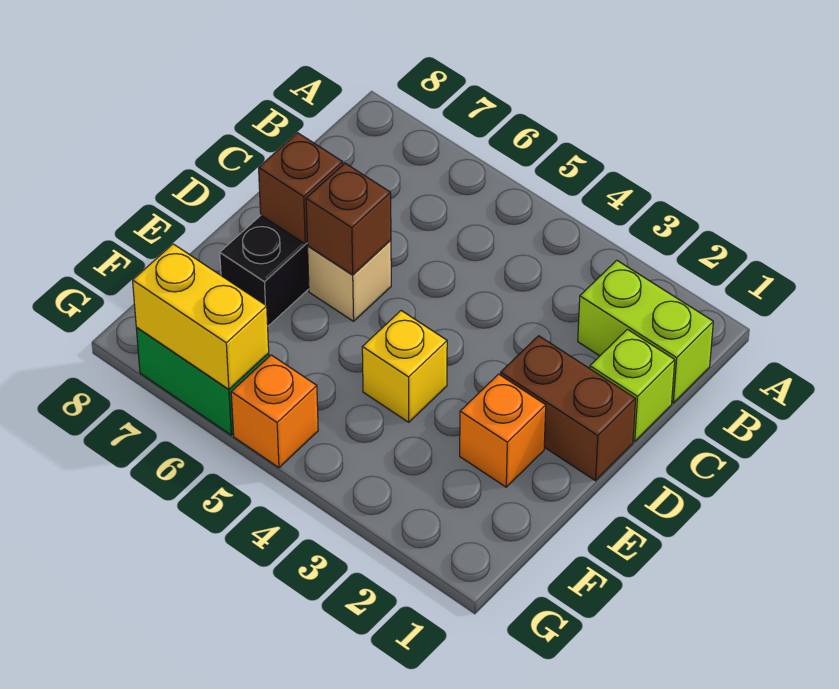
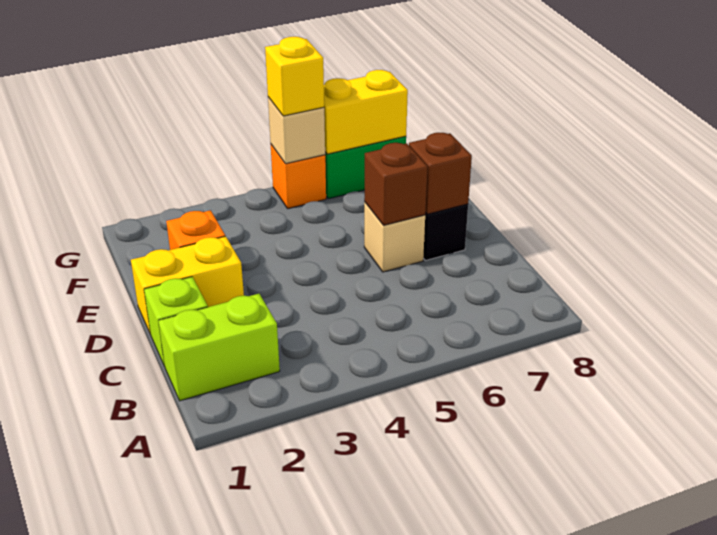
brown 1x2 brick [500,336,636,481] -> yellow 1x2 brick [131,236,244,335]
yellow 1x1 brick [362,311,447,422] -> yellow 1x1 brick moved to [265,37,324,116]
none -> tan 1x1 brick [268,97,325,164]

